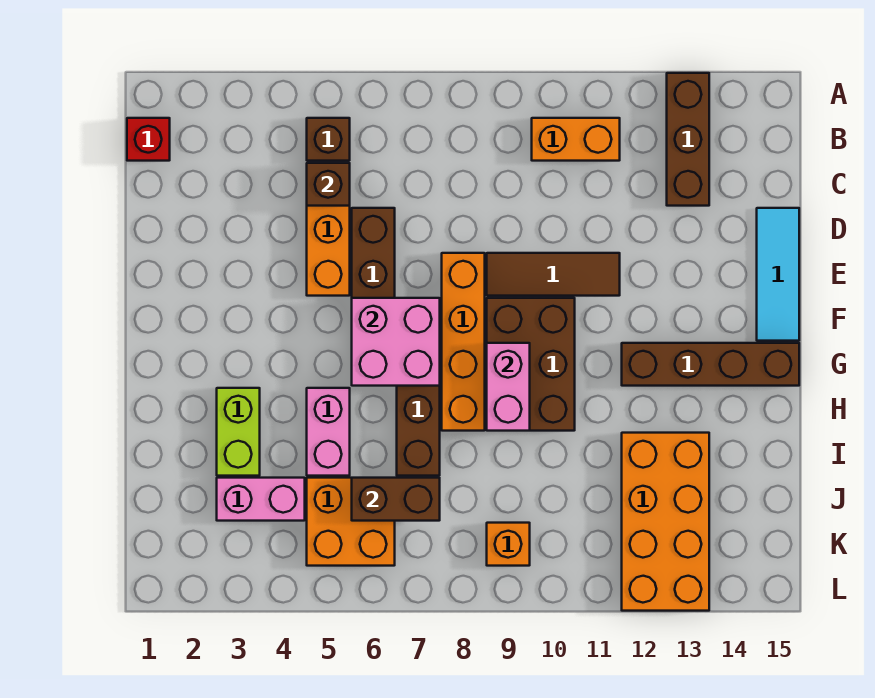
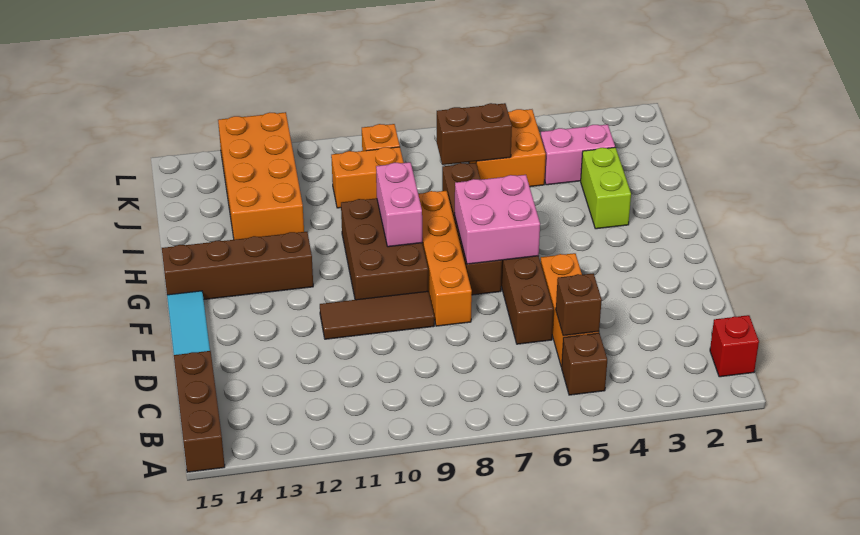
brown 1x3 brick [667,73,709,206] -> brown 1x3 brick moved to [174,351,225,472]
orange 1x2 brick [532,118,620,161] -> orange 1x2 brick moved to [331,147,404,208]
pink 1x2 brick [307,388,350,476] -> none

